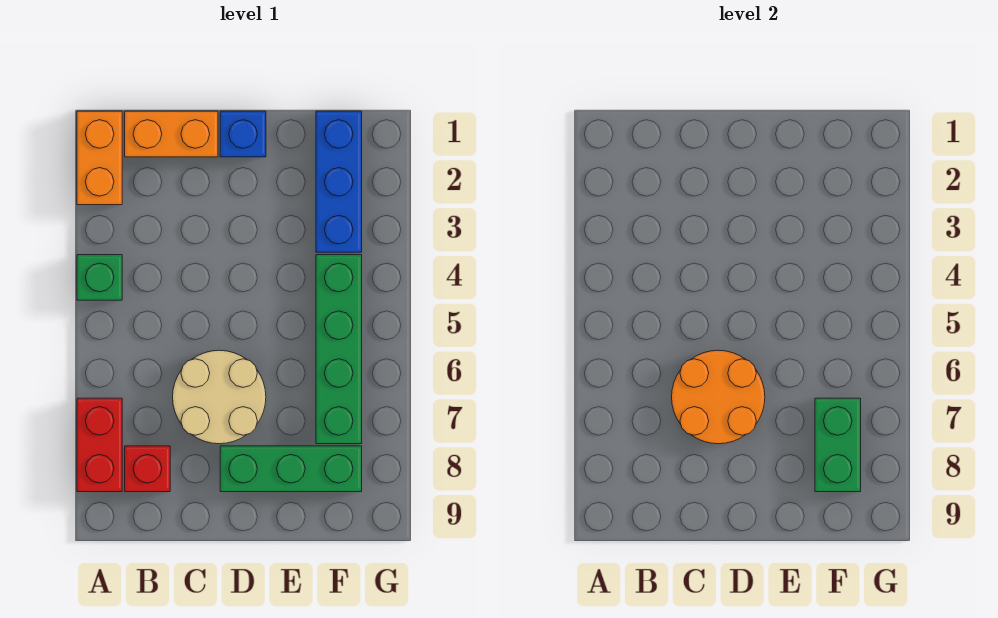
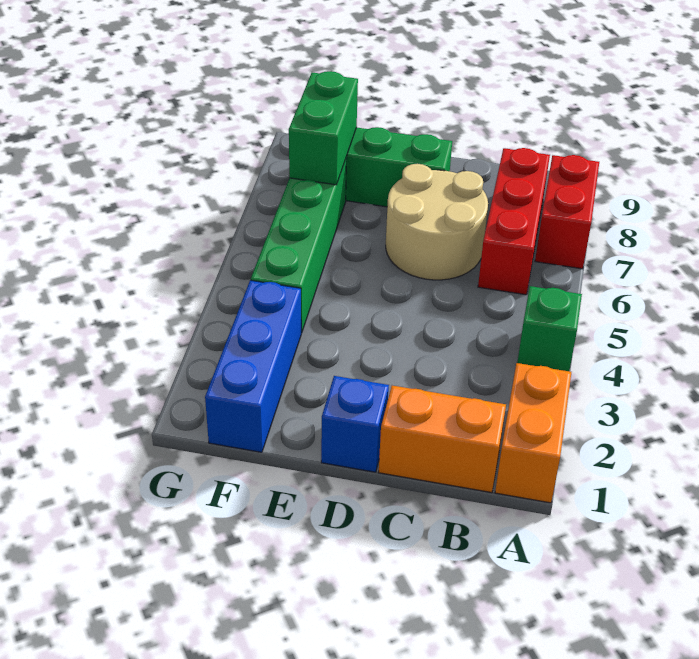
red 1x1 brick [125,446,170,492] -> red 1x3 brick [478,148,550,295]
orange 2x2 round brick [672,350,765,444] -> none

